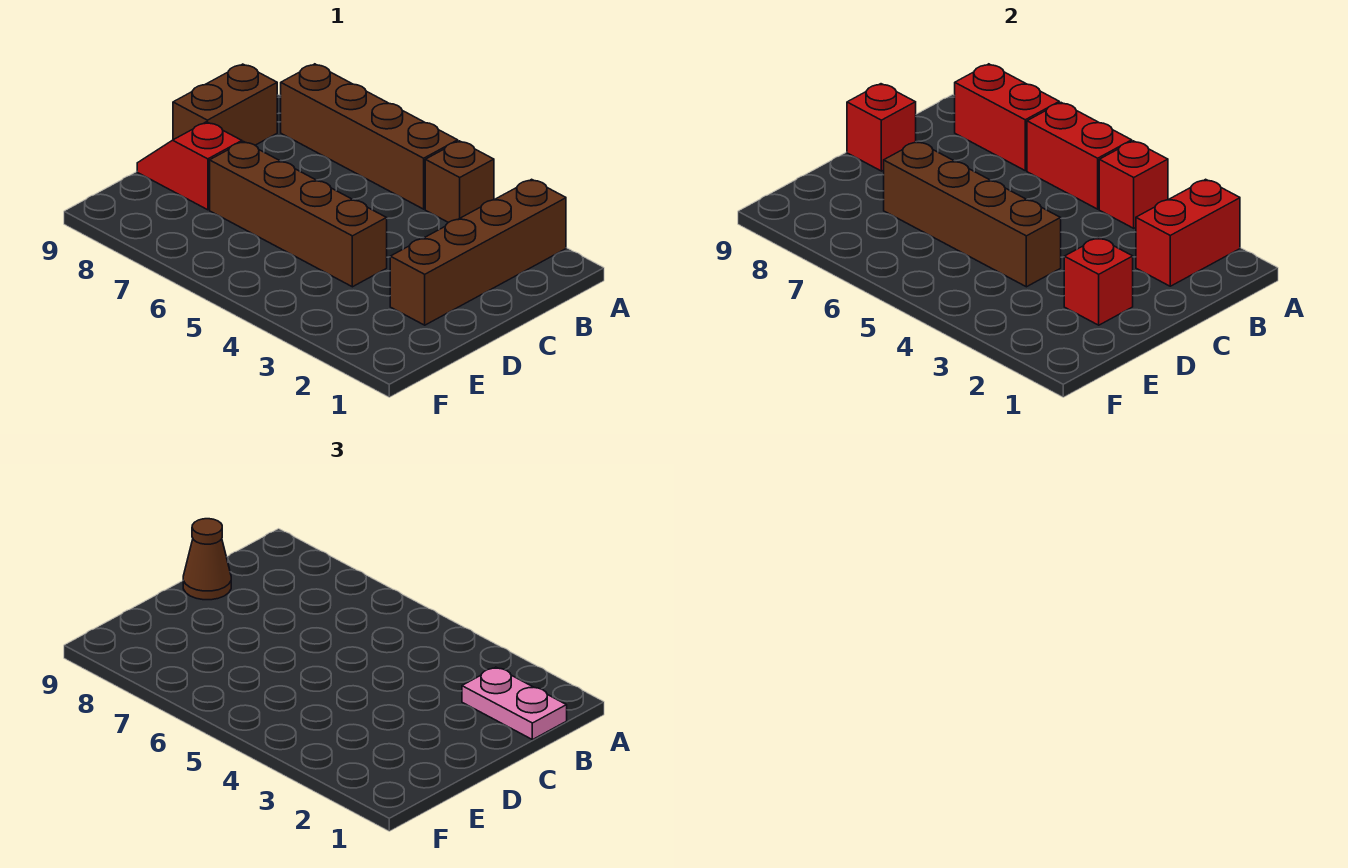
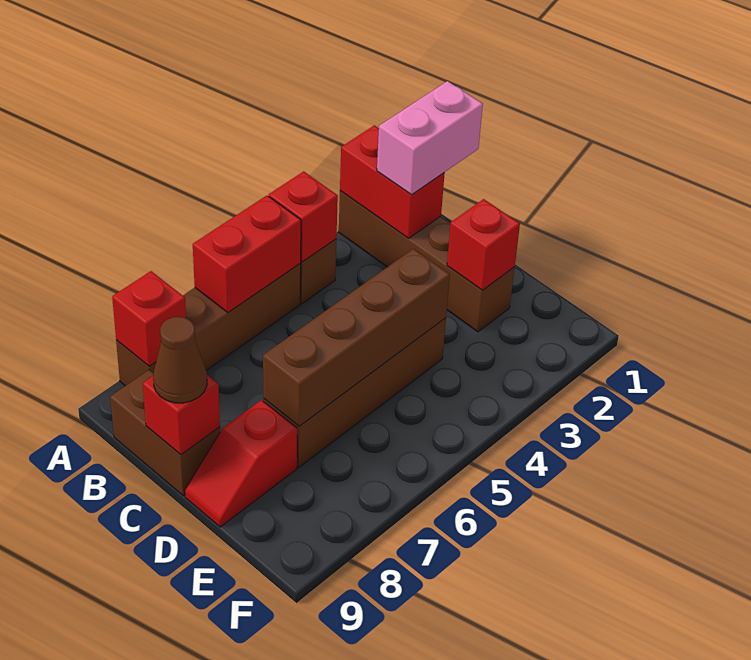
red 1x2 brick [955,64,1059,171] -> red 1x1 brick [112,271,186,366]
pink 1x2 plate [462,667,567,740] -> pink 1x2 brick [377,81,483,195]

